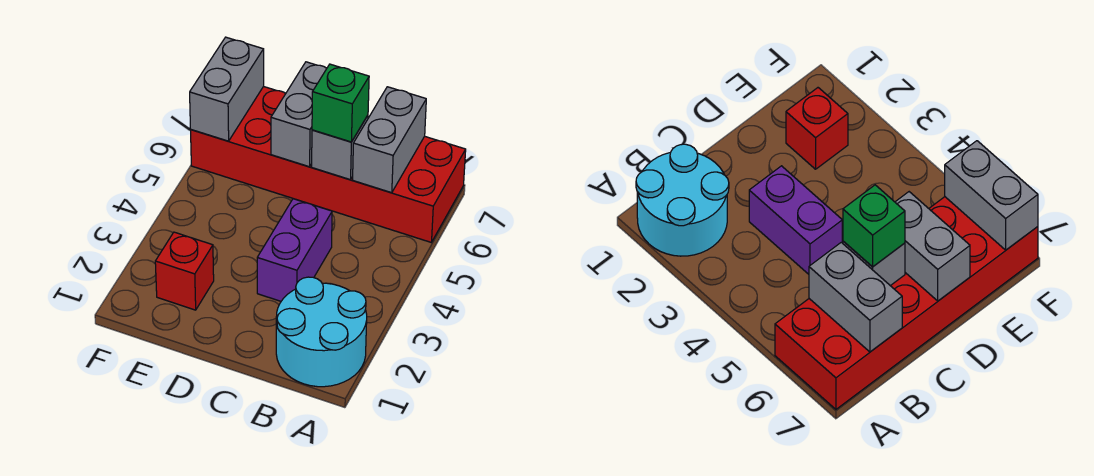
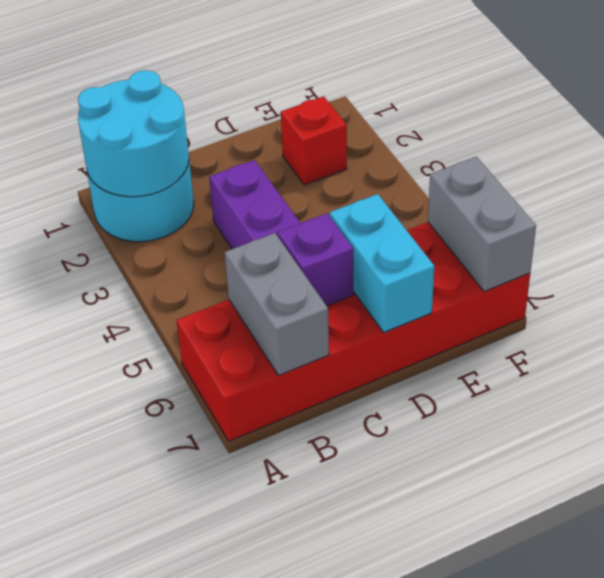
none -> cyan 2x2 round brick [78,70,189,197]
grey 1x1 brick [312,116,368,180] -> purple 1x1 brick [278,213,353,306]
green 1x1 brick [312,64,369,142] -> none
grey 1x2 brick [271,62,327,167] -> cyan 1x2 brick [330,194,434,333]

